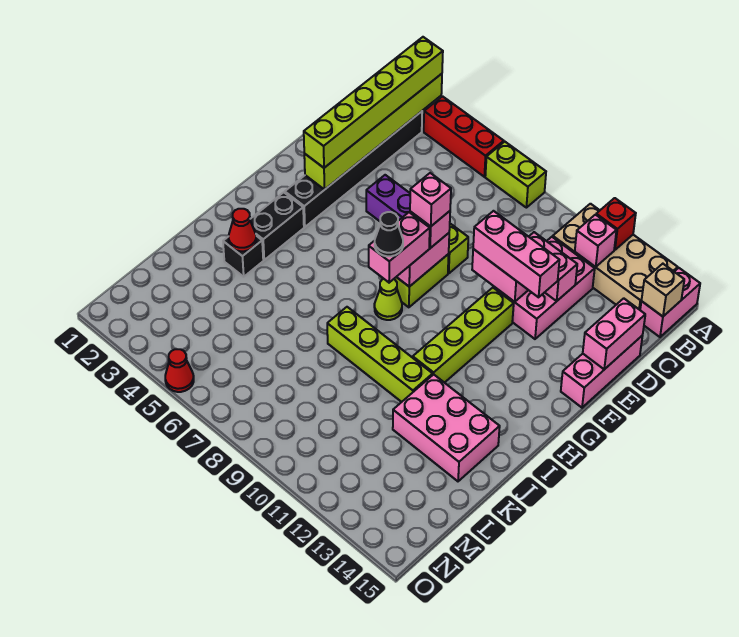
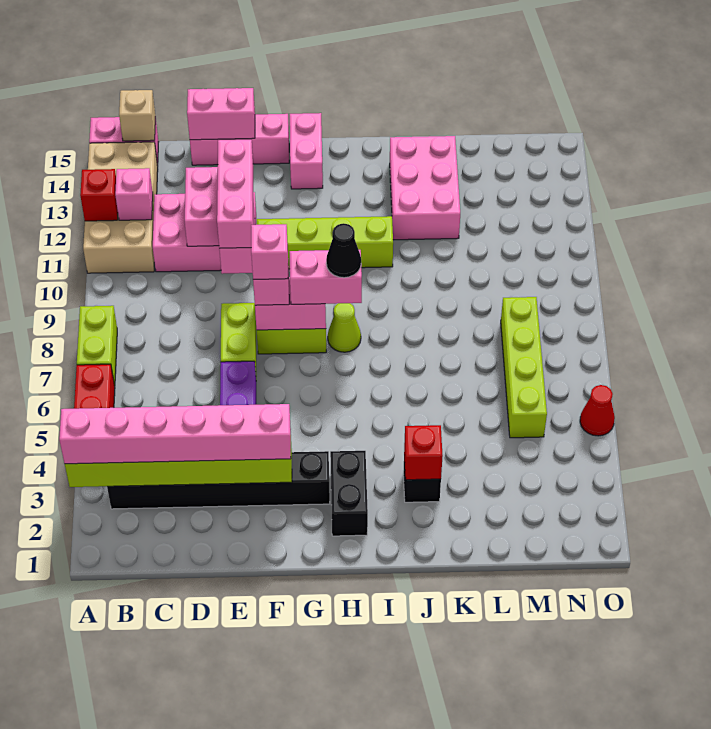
lime 1x6 brick [304,37,443,168] -> pink 1x6 brick [59,404,291,464]
none -> pink 1x2 brick [290,113,323,189]
black 1x2 brick [250,192,304,260] -> black 1x2 brick turned to [330,451,368,536]
red 1x1 cone [229,209,256,251] -> red 1x1 brick [404,425,443,480]
lime 1x4 brick [327,307,433,402] -> lime 1x4 brick moved to [501,297,547,438]

